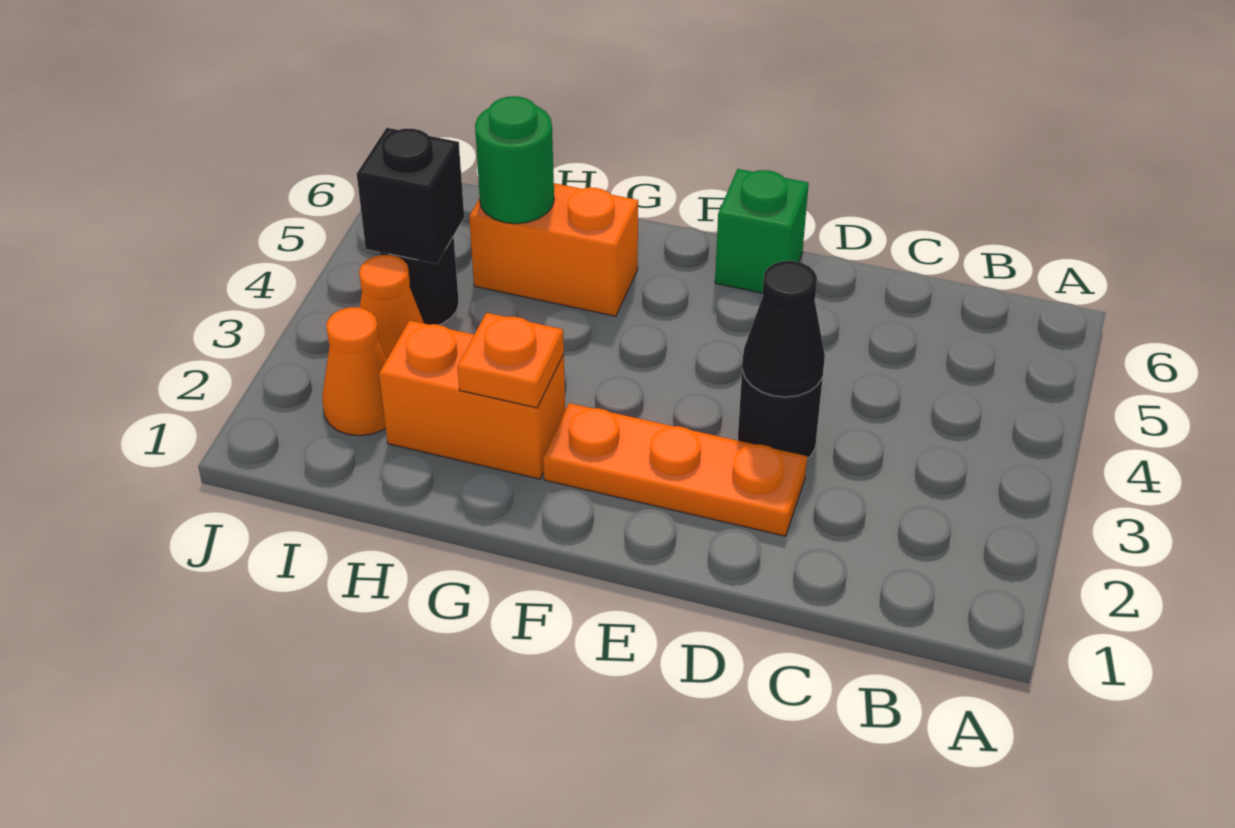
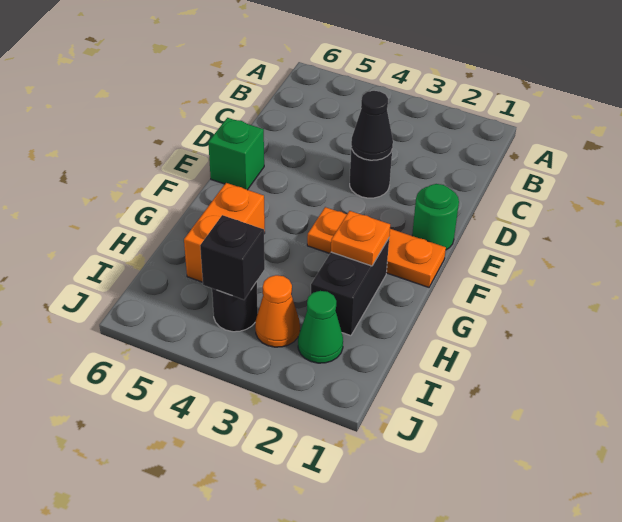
orange 1x3 plate [543,403,807,536] -> orange 1x3 plate turned to [307,207,446,287]
orange 1x2 brick [379,321,565,479] -> black 1x2 brick [311,239,389,336]
green 1x1 round brick [475,96,554,224] -> green 1x1 round brick moved to [412,184,459,250]
orange 1x1 cone [322,307,387,436] -> green 1x1 cone [298,291,343,363]

